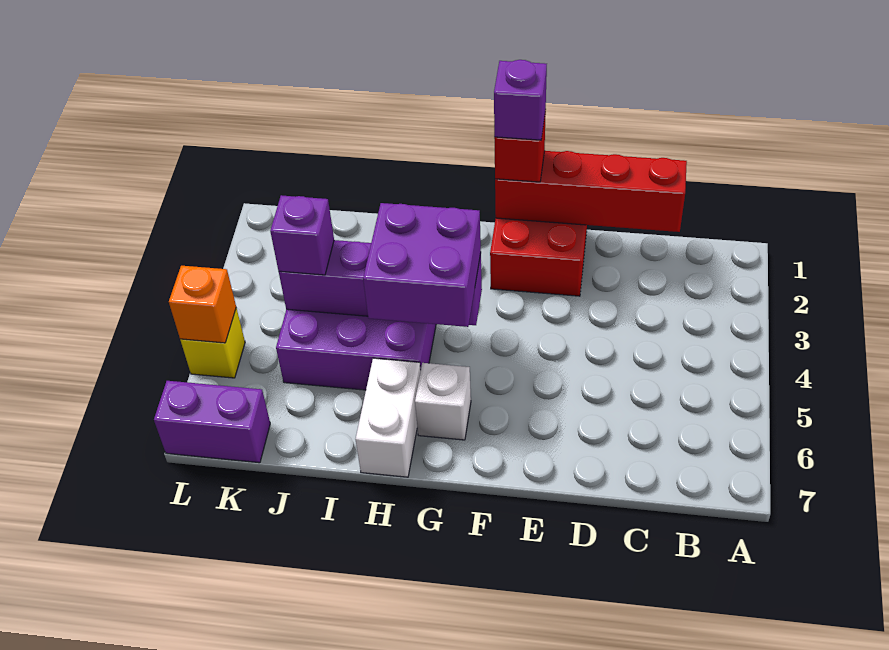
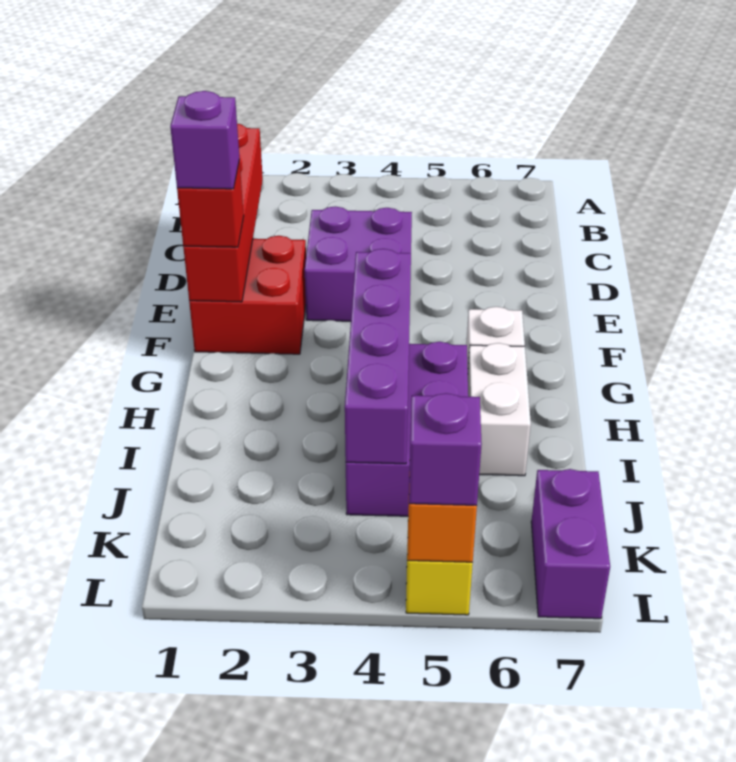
purple 2x2 brick [363,203,481,327] -> purple 2x2 brick moved to [305,206,412,321]
white 1x2 brick [356,358,421,477] -> white 1x2 brick turned to [468,343,531,476]
purple 1x1 brick [270,195,334,275] -> purple 1x1 brick moved to [409,393,482,505]

